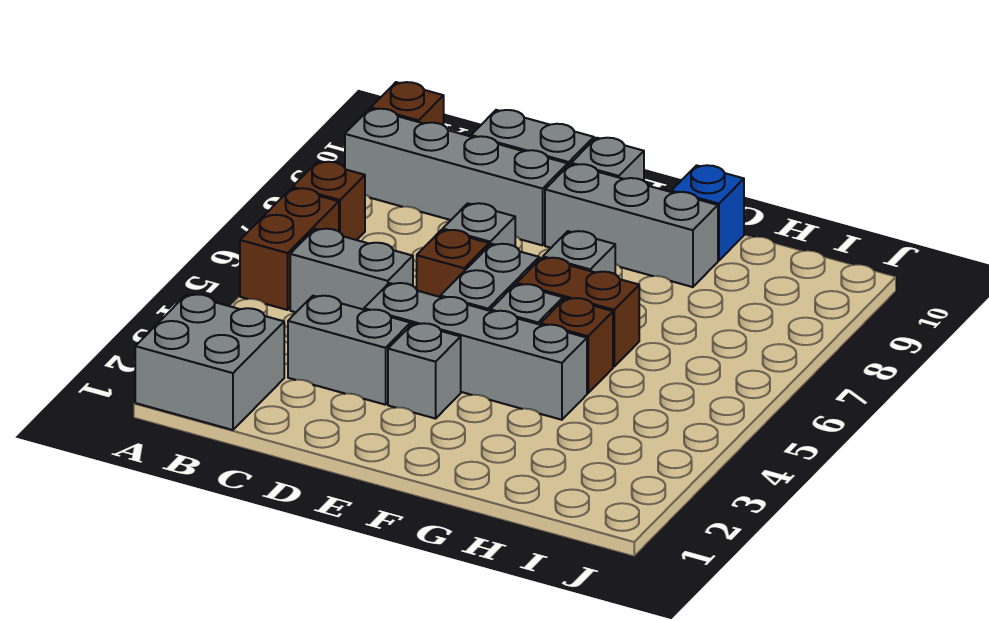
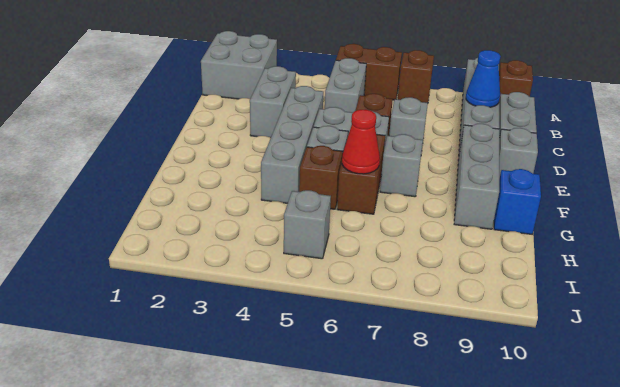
none -> blue 1x1 cone [466,50,501,107]
grey 1x1 brick [388,323,461,419] -> grey 1x1 brick moved to [284,190,331,259]
none -> red 1x1 cone [342,110,380,174]

